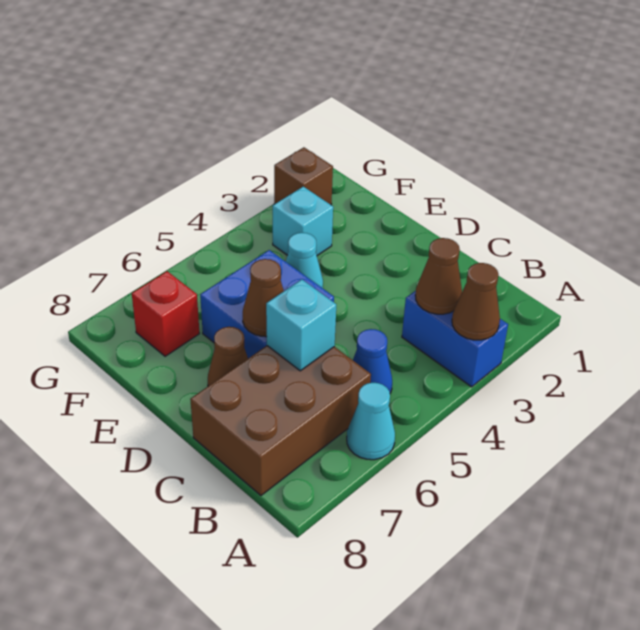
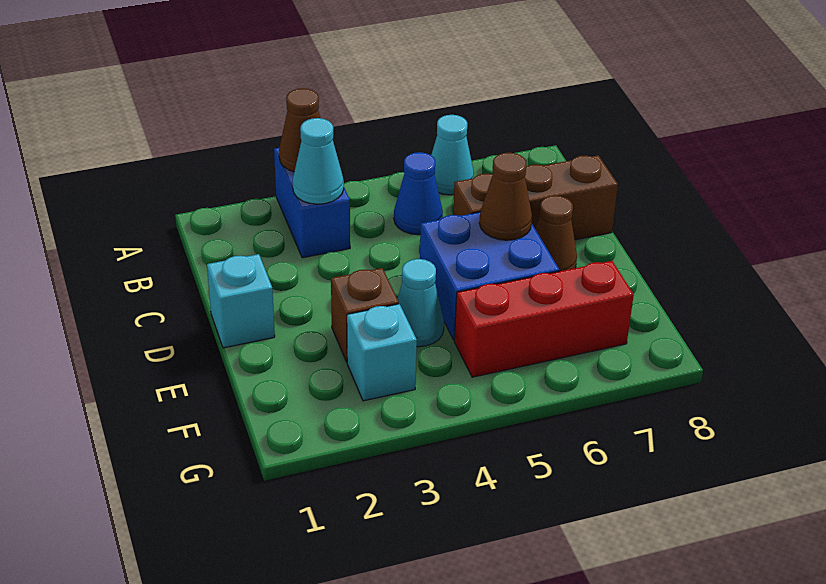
brown 1x1 cone [415,238,462,314] -> cyan 1x1 cone [293,118,344,204]
brown 2x3 brick [190,346,371,495] -> brown 1x3 brick [453,155,618,240]
cyan 1x1 brick [266,279,336,371] -> cyan 1x1 brick moved to [207,254,275,348]
red 1x1 brick [132,271,199,356] -> red 1x3 brick [454,261,634,377]
brown 1x1 brick [274,147,333,205] -> brown 1x1 brick moved to [331,268,399,362]

